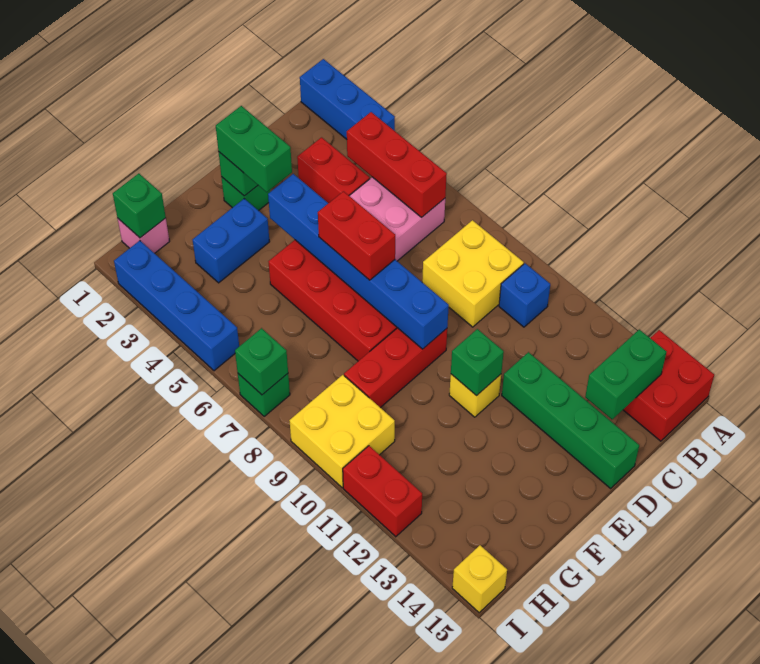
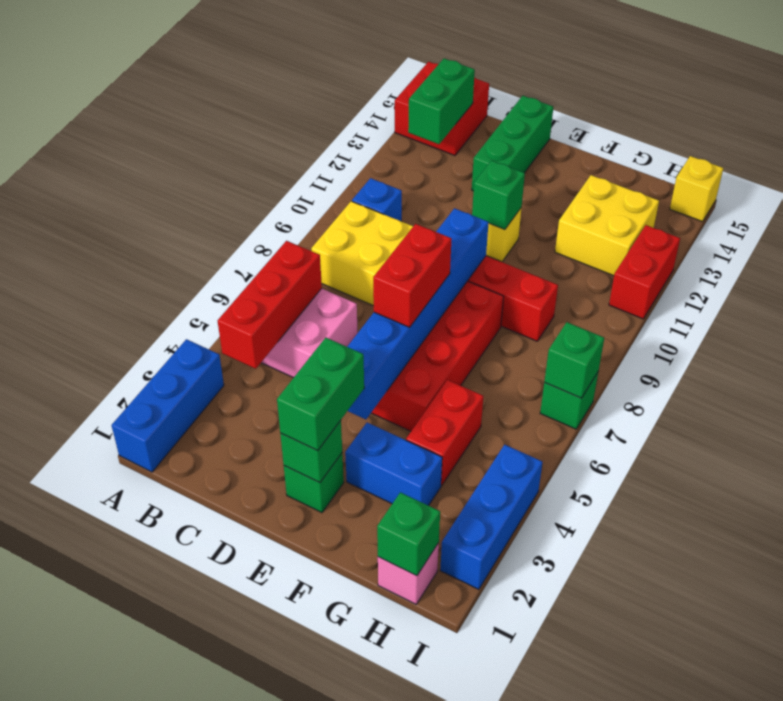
green 1x2 brick [585,330,667,419] -> green 1x2 brick turned to [408,58,475,144]
red 1x2 brick [297,137,370,203] -> red 1x2 brick moved to [406,380,483,486]
green 1x4 brick [502,352,639,488] -> green 1x3 brick [472,96,553,191]
yellow 2x2 brick [289,375,395,488] -> yellow 2x2 brick moved to [555,175,659,276]
blue 1x4 brick [114,241,239,371] -> blue 1x3 brick [440,445,543,589]

